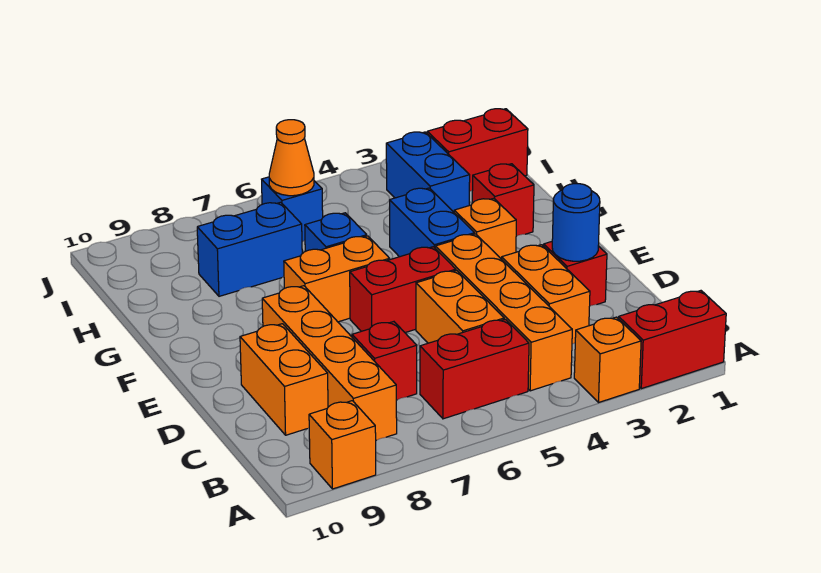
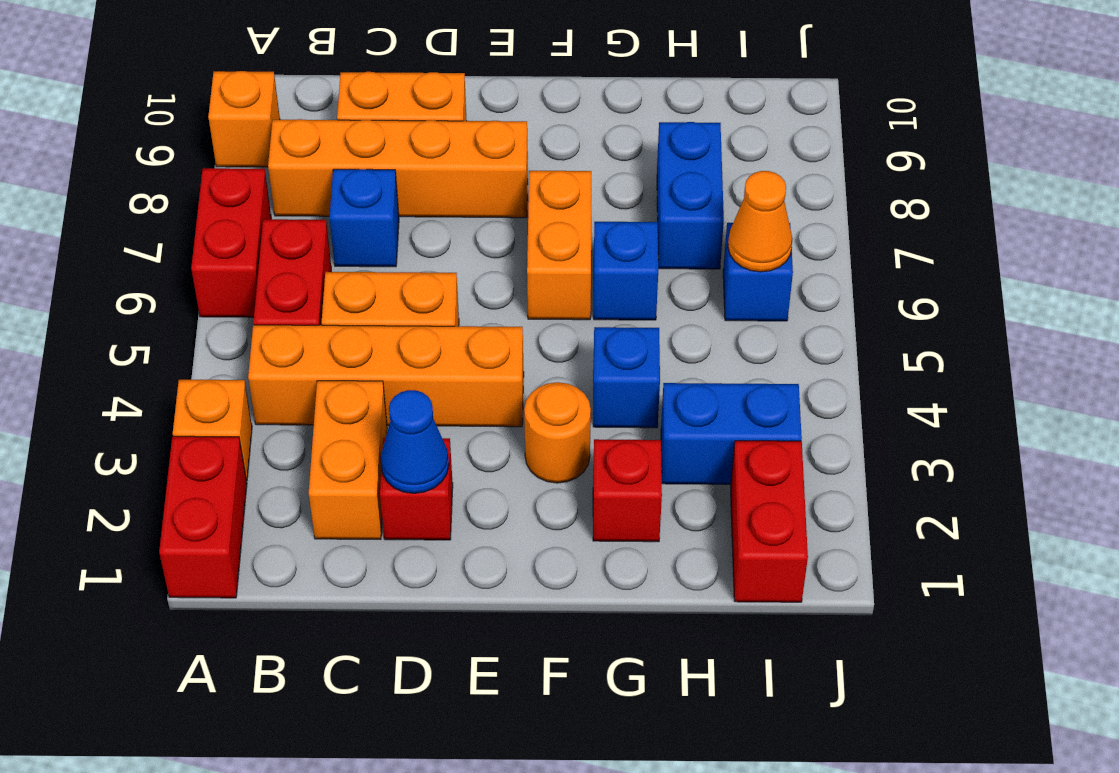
orange 1x2 brick [502,245,590,344] -> orange 1x2 brick turned to [309,381,387,539]
red 1x1 brick [352,322,417,400] -> blue 1x1 brick [330,169,399,267]
blue 1x1 round brick [552,184,600,261] -> blue 1x1 cone [381,390,449,493]
red 1x2 brick [350,247,456,333] -> red 1x2 brick moved to [191,168,271,317]
orange 1x1 brick [454,198,516,259] -> orange 1x1 round brick [524,382,591,483]
blue 1x2 brick [390,188,475,257] -> blue 1x1 brick [593,327,660,428]

